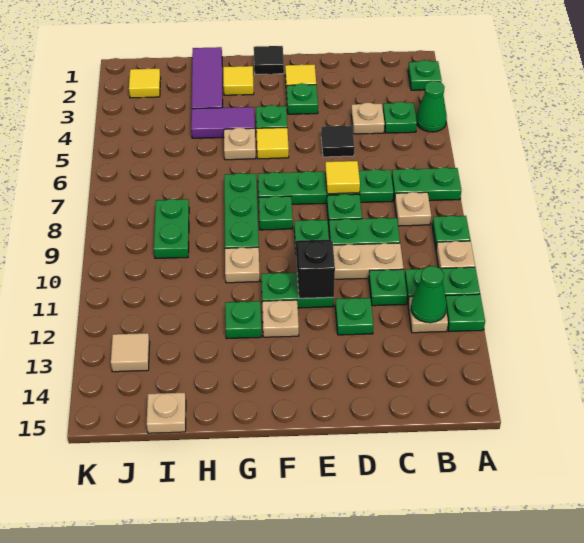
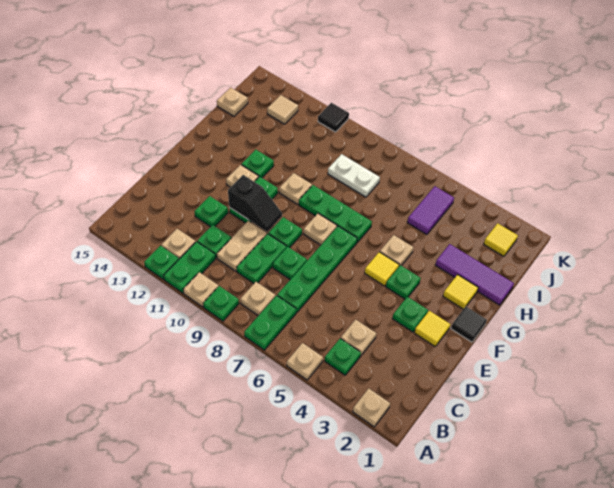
green 1x1 plate [408,60,442,90] -> tan 1x1 plate [353,388,390,427]
green 1x1 cone [416,81,447,132] -> none
none -> tan 1x1 plate [287,343,323,380]
green 1x1 cone [411,266,447,323] -> none
black 1x1 tile [321,126,355,157] -> black 1x1 tile moved to [318,103,349,132]
yellow 1x1 tile [325,161,360,194] -> none
green 1x1 plate [259,196,293,230] -> tan 1x1 plate [304,214,337,245]
purple 1x2 tile [191,107,255,138] -> purple 1x2 tile moved to [407,186,454,235]
green 1x2 plate [154,199,189,258] -> white 1x2 plate [328,154,380,197]

